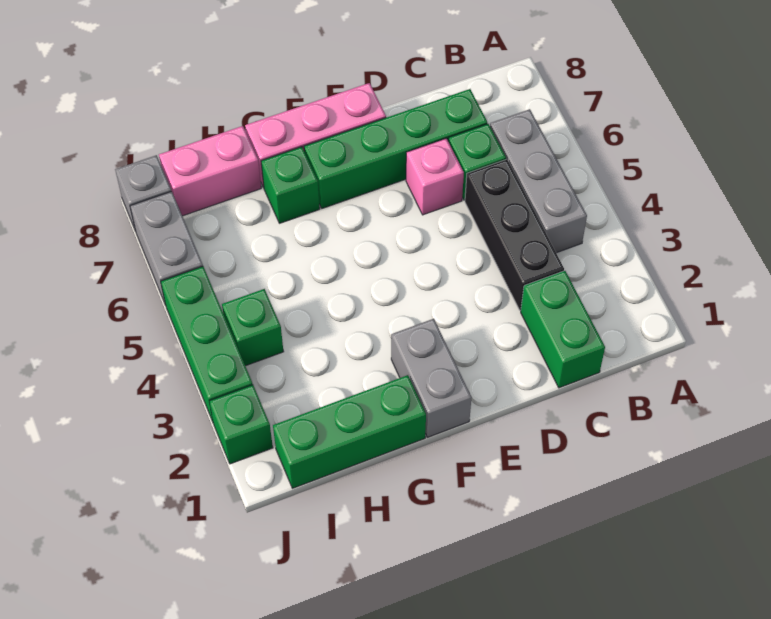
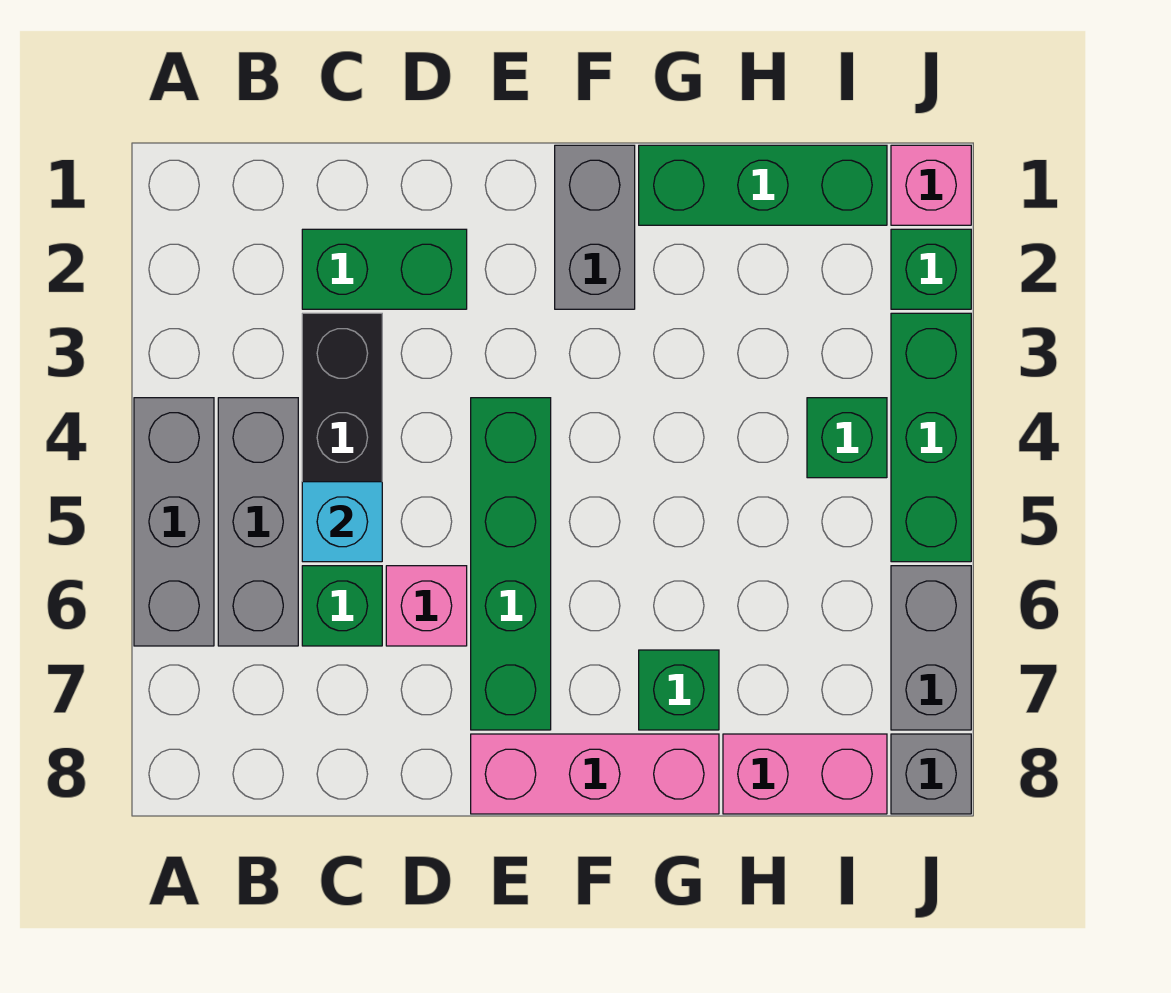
none -> grey 1x3 brick [134,398,214,646]
green 1x2 brick [521,271,605,388] -> green 1x2 brick turned to [302,229,467,309]
none -> cyan 1x1 brick [302,482,382,562]
green 1x4 brick [304,89,487,208] -> green 1x4 brick turned to [471,398,551,730]
none -> pink 1x1 brick [891,145,971,225]

